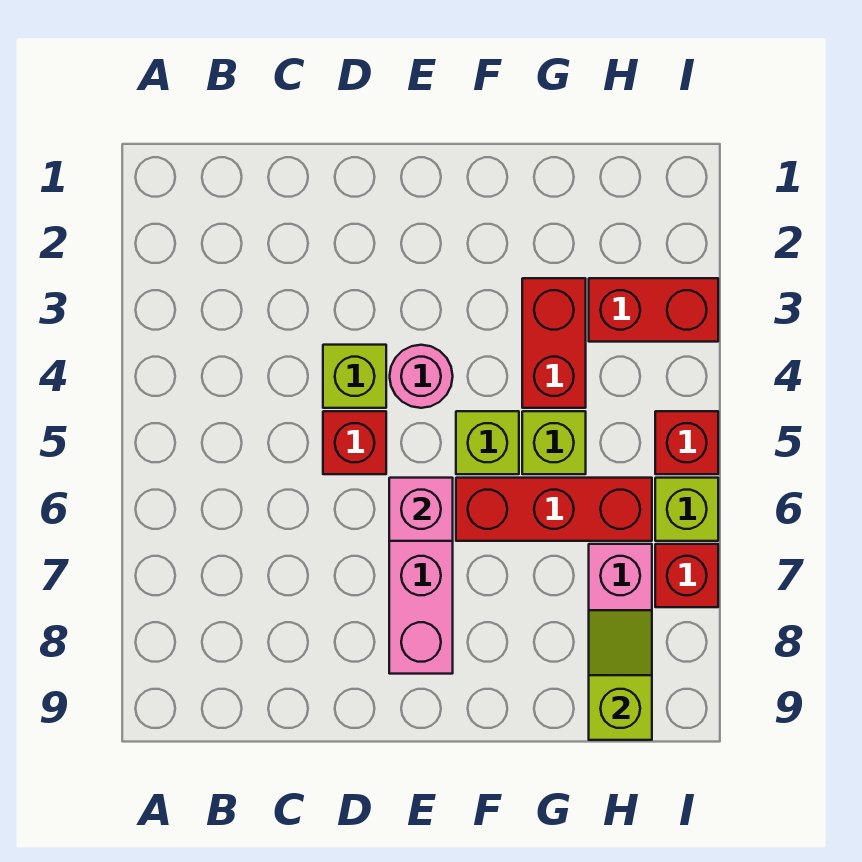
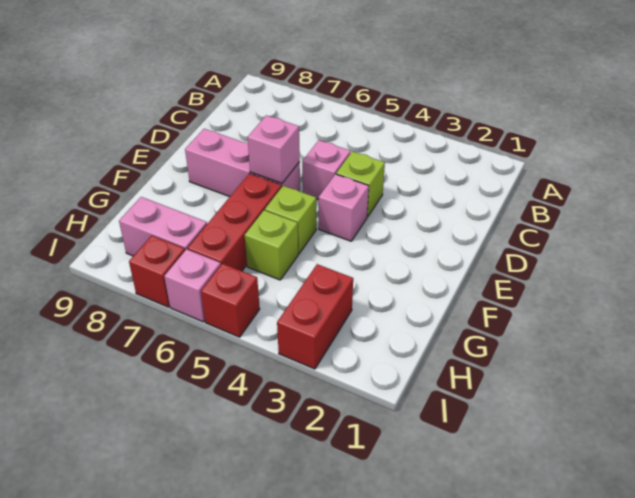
red 1x1 brick [323,411,386,474] -> pink 1x1 brick [302,140,351,199]
pink 1x1 round brick [390,345,453,408] -> pink 1x1 brick [319,174,369,241]
red 1x2 brick [522,278,586,408] -> none
lime 1x2 slope [589,610,652,740] -> none
lime 1x1 brick [655,478,718,541] -> pink 1x1 brick [164,249,221,322]

